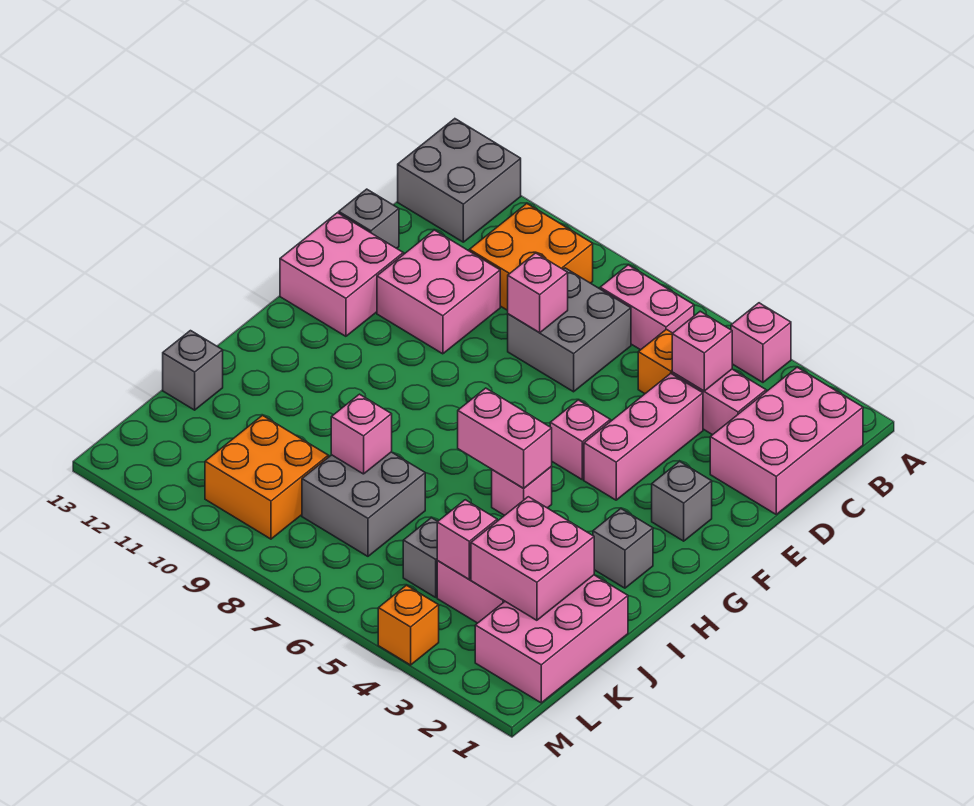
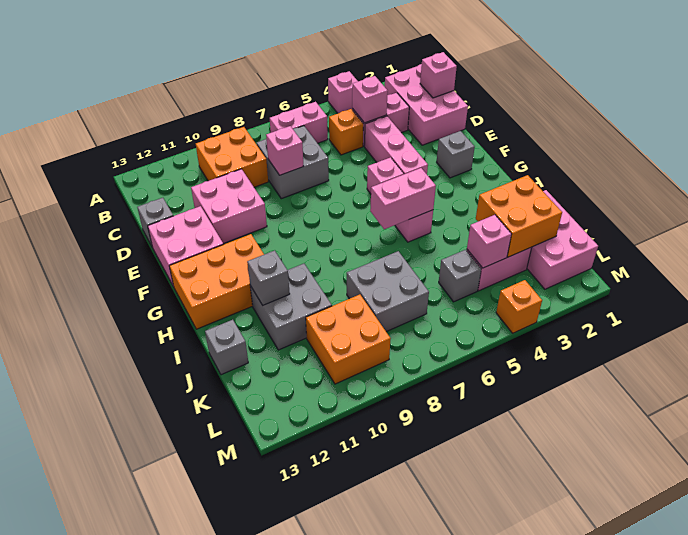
grey 2x2 brick [398,119,521,242] -> grey 2x2 brick moved to [250,264,332,350]
none -> orange 2x3 brick [169,234,264,329]
grey 1x1 brick [593,509,653,588] -> grey 1x1 brick moved to [247,250,290,305]
pink 2x2 brick [471,497,594,620] -> orange 2x2 brick [476,175,562,257]
pink 1x1 brick [331,394,392,474] -> pink 1x1 brick moved to [420,52,457,98]

